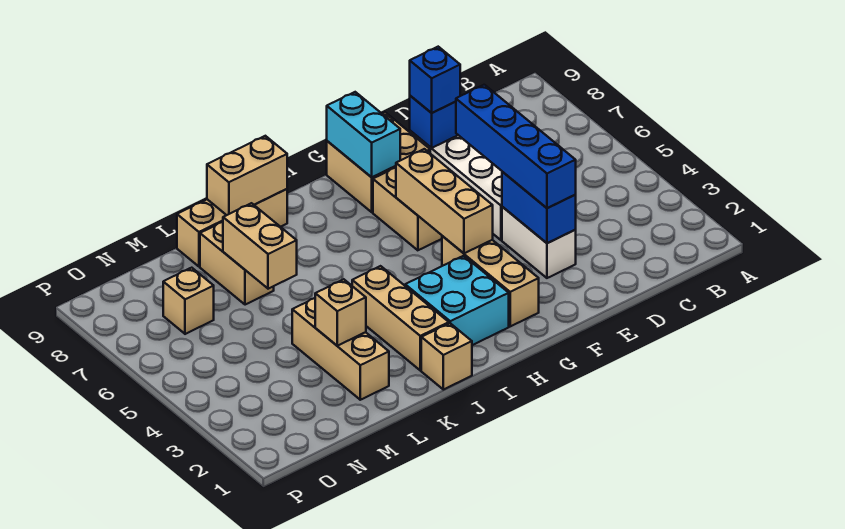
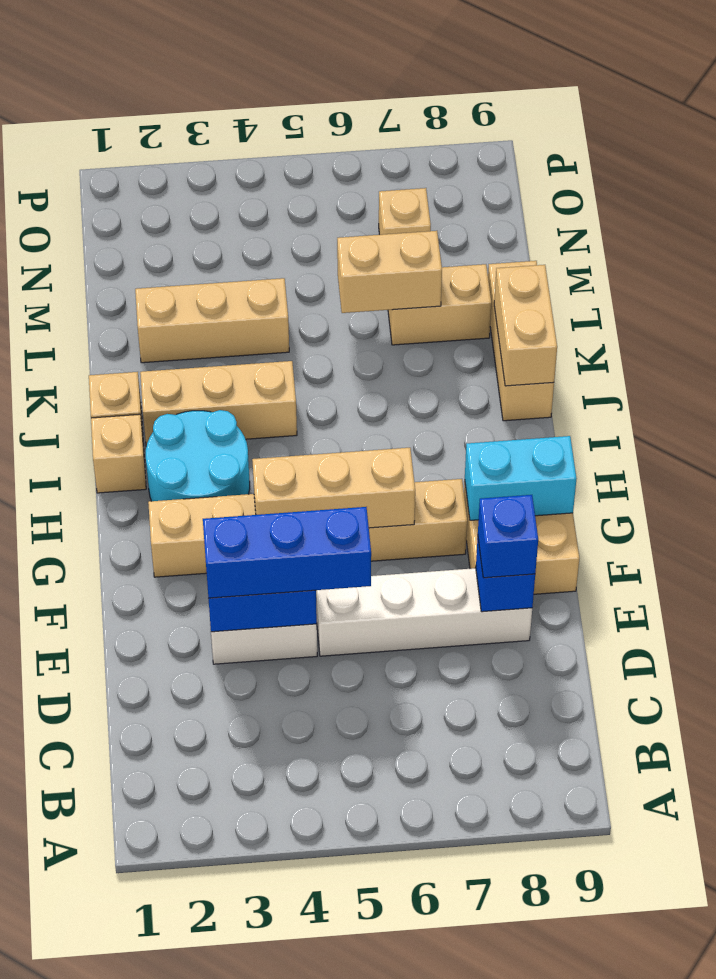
blue 1x4 brick [456,85,576,208] -> blue 1x3 brick [203,507,371,598]
cyan 2x2 brick [405,256,509,345] -> cyan 2x2 round brick [146,410,250,501]
tan 1x1 brick [315,279,366,346] -> tan 1x1 brick moved to [91,414,146,493]

